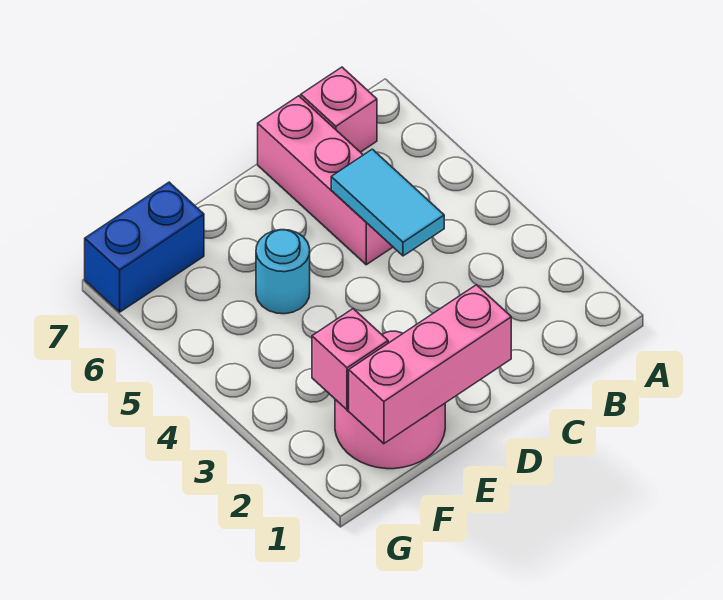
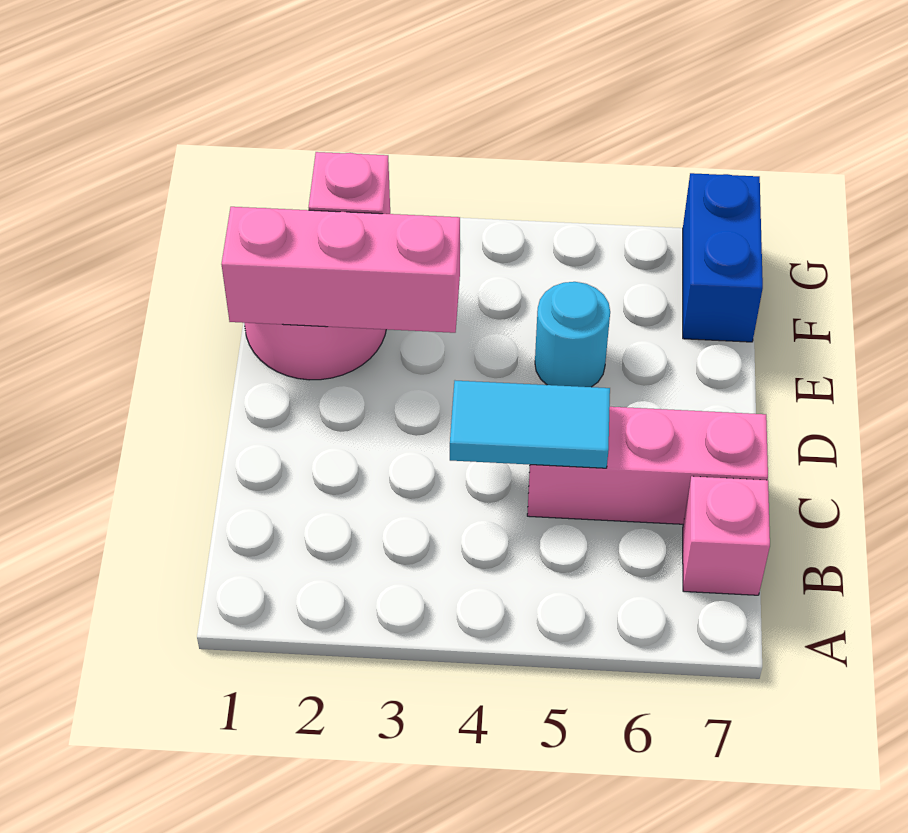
pink 1x3 brick [349,285,511,444] -> pink 1x3 brick turned to [221,207,460,333]

